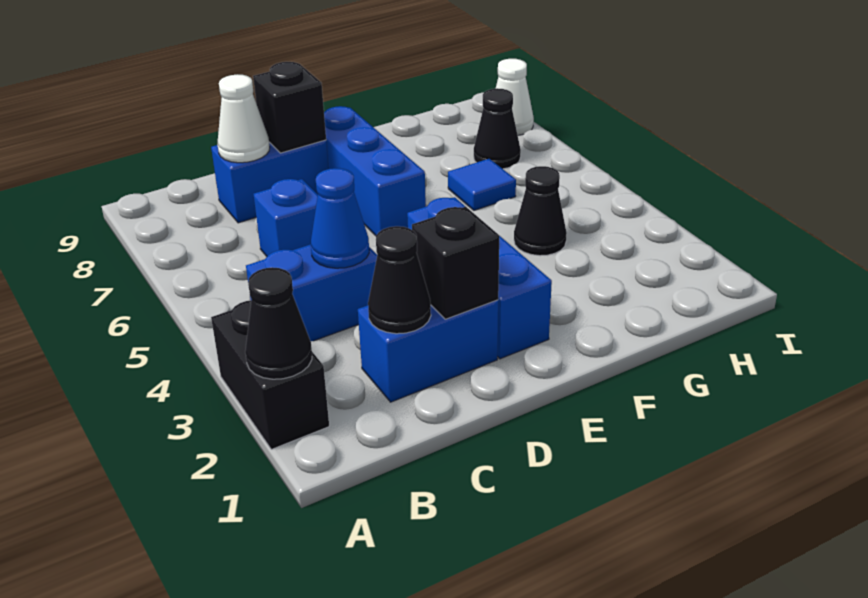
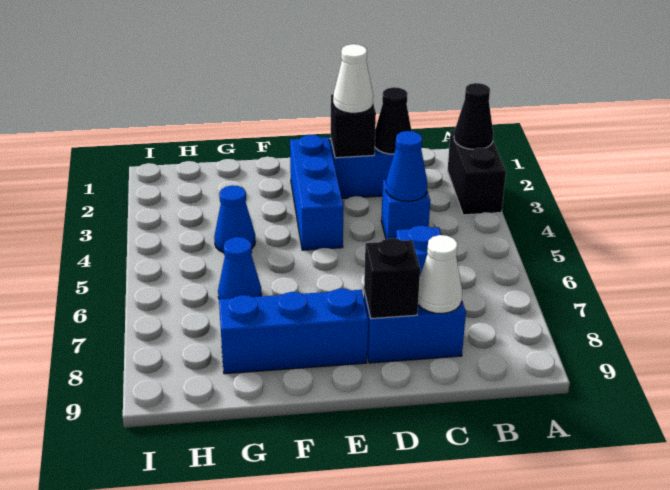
blue 1x2 brick [246,244,377,341] -> blue 1x1 brick [381,180,430,239]
blue 1x3 brick [324,106,426,236] -> blue 1x3 brick turned to [219,289,368,374]
black 1x1 cone [514,166,567,256] -> blue 1x1 cone [214,185,255,253]
blue 1x1 tile [448,159,516,210] -> blue 1x1 cone [218,237,262,299]
black 1x1 cone [474,88,521,169] -> none
white 1x1 cone [496,59,534,135] -> white 1x1 cone moved to [333,44,373,113]

